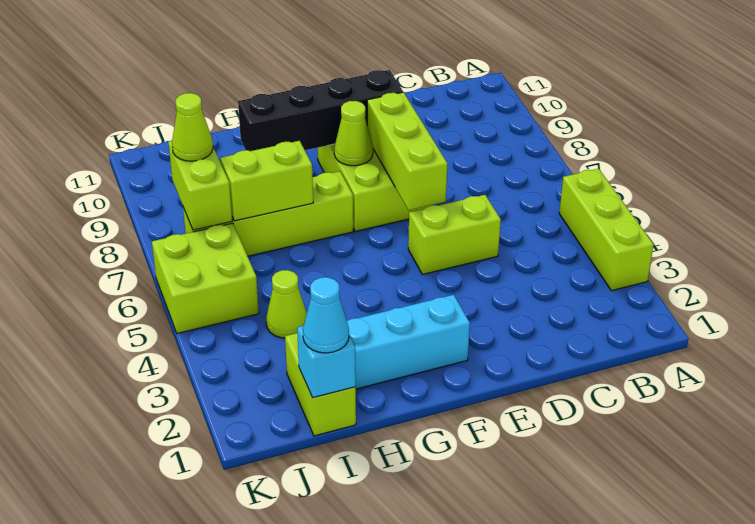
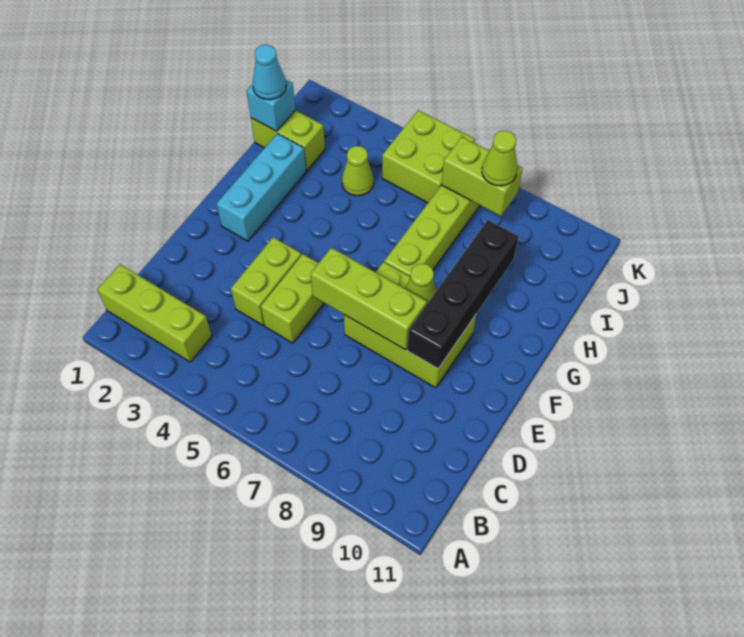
lime 1x3 brick [559,169,654,291] -> lime 1x3 brick moved to [97,264,212,362]
lime 1x2 brick [220,141,313,221] -> lime 1x2 brick moved to [231,237,301,325]

